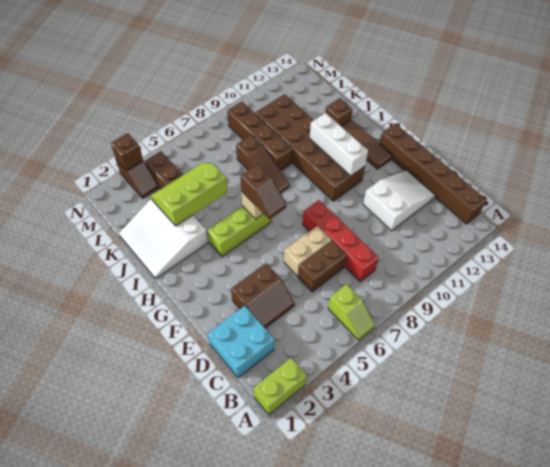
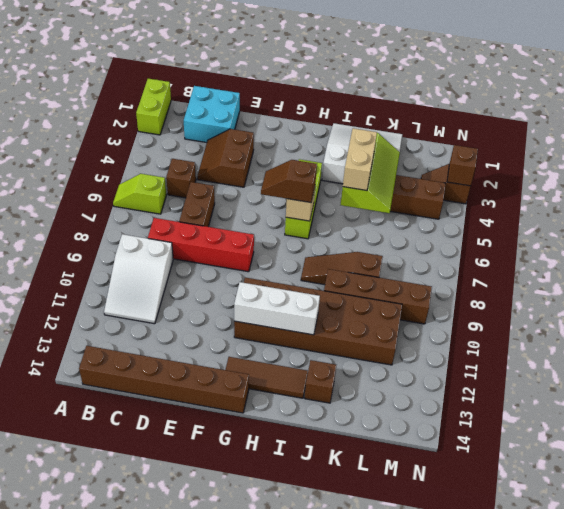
none -> brown 1x1 brick [166,159,196,198]
white 2x3 slope [363,170,435,231] -> white 2x3 slope moved to [104,234,173,324]
tan 1x2 brick [284,226,331,276] -> tan 1x2 brick moved to [343,128,377,191]

